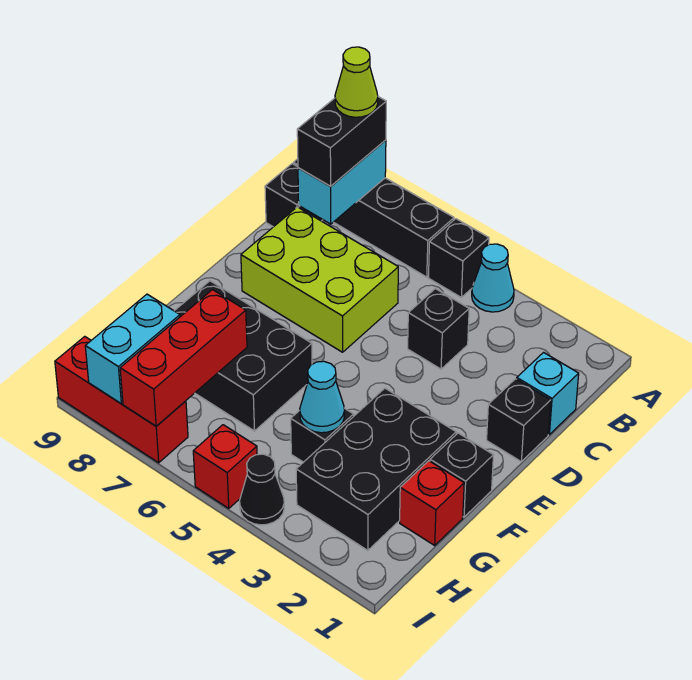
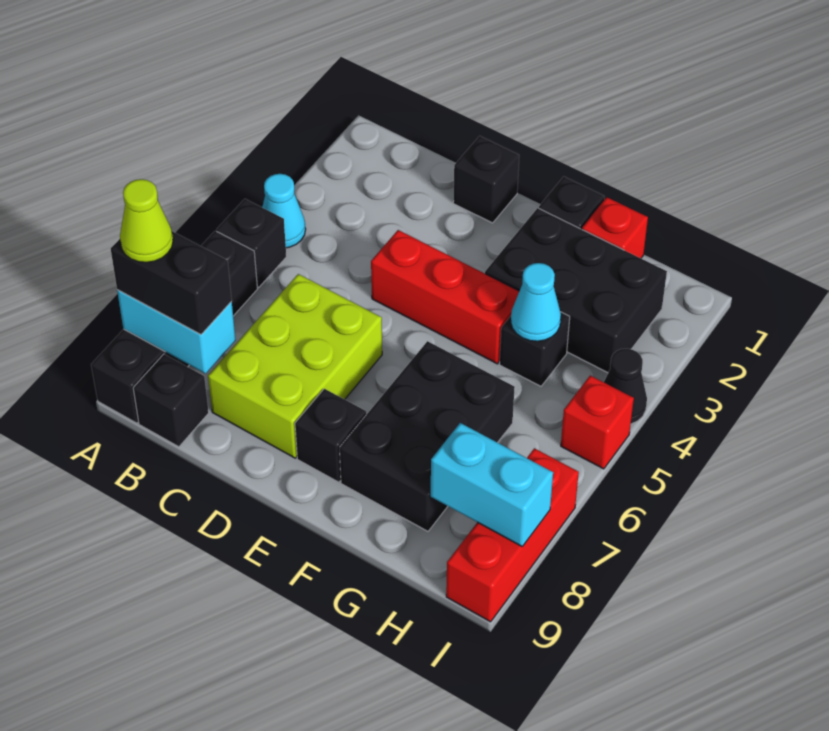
cyan 1x1 brick [517,352,579,434] -> none
black 1x1 brick [408,289,469,369] -> black 1x1 brick moved to [295,389,366,482]
red 1x3 brick [120,290,247,426] -> red 1x3 brick moved to [371,230,519,364]

